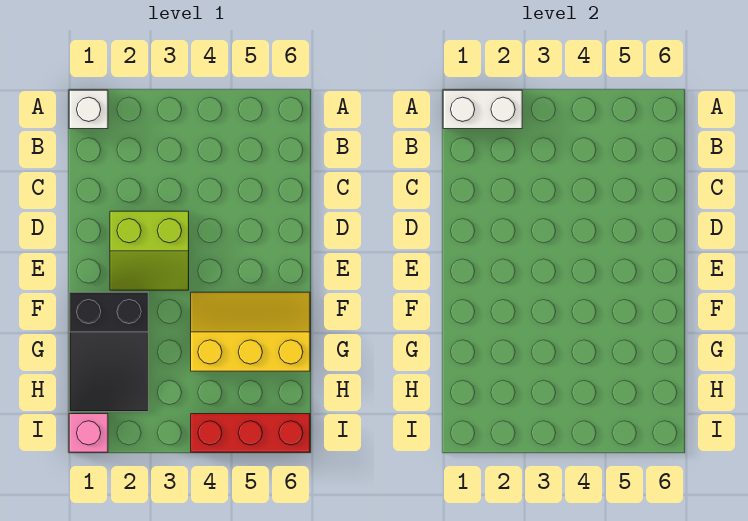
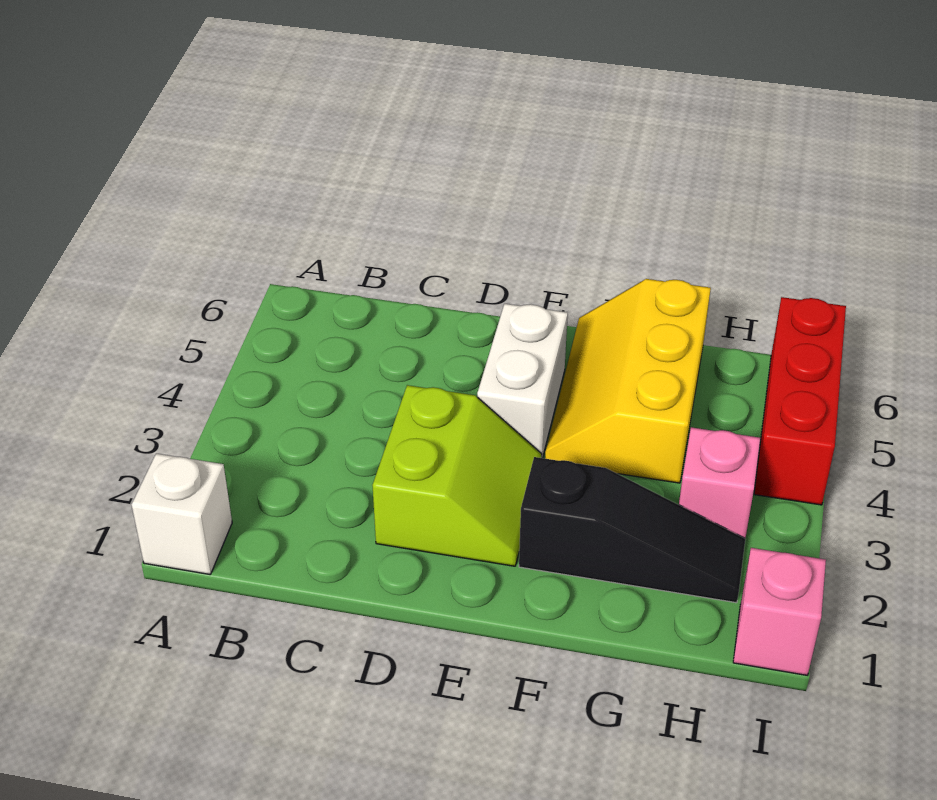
white 1x2 brick [443,90,522,129] -> white 1x2 brick moved to [477,304,568,458]
black 2x3 slope [69,292,148,412] -> black 1x3 slope [519,457,745,603]
none -> pink 1x1 brick [679,427,760,538]

